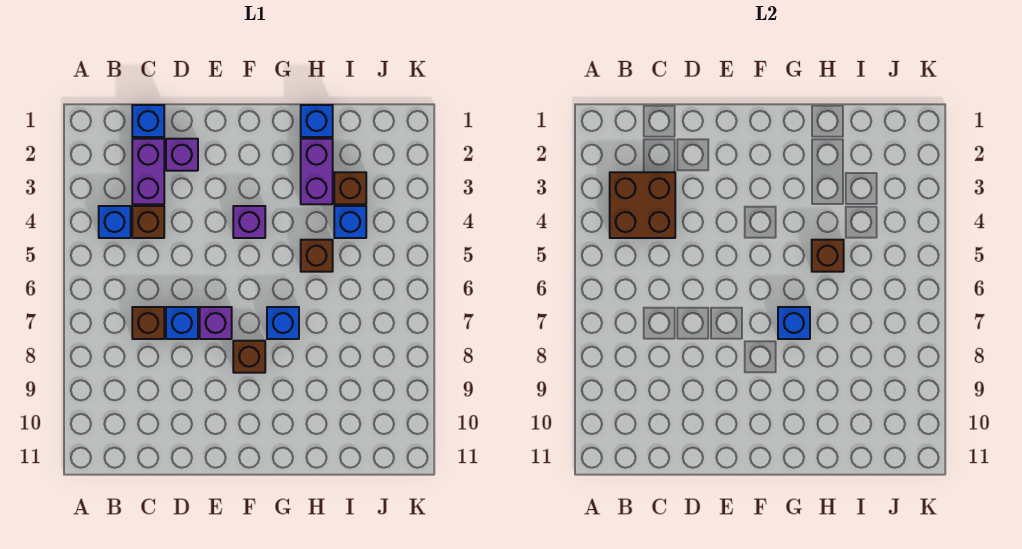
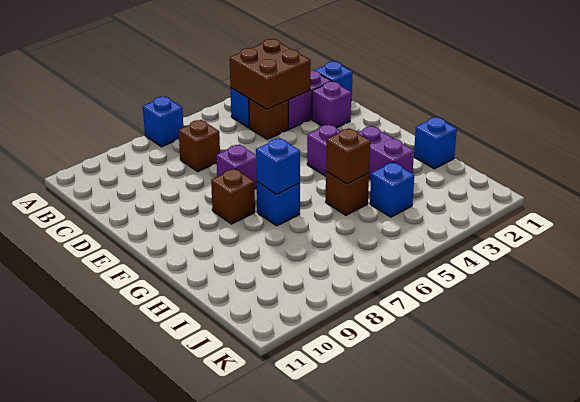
blue 1x1 brick [166,307,198,339] -> blue 1x1 brick moved to [143,97,183,147]
purple 1x2 brick [301,139,333,204] -> purple 1x2 brick turned to [358,126,414,179]
brown 1x1 brick [334,172,366,204] -> none

